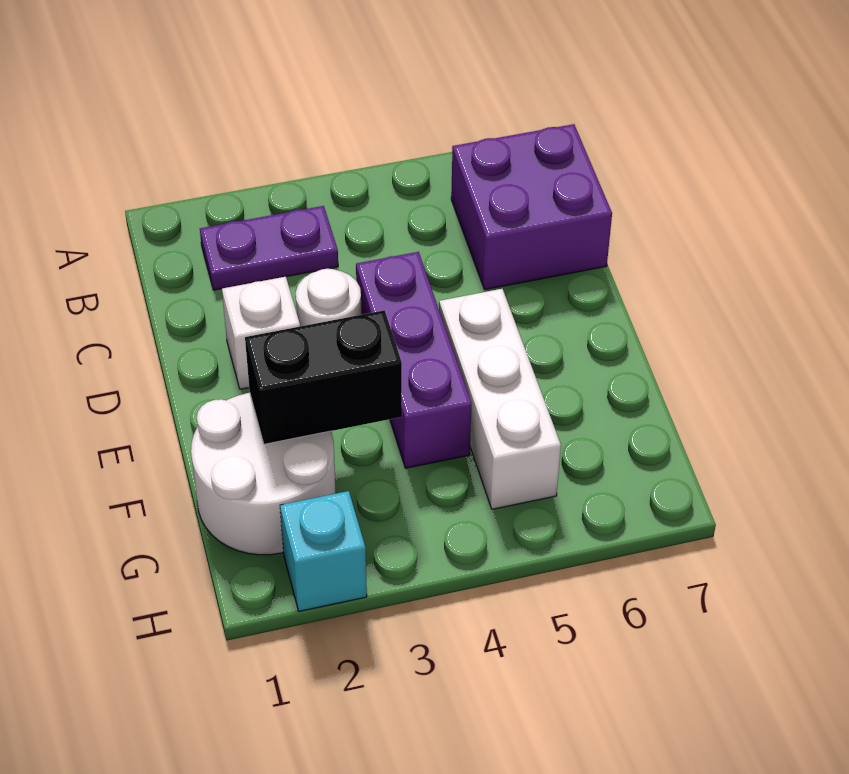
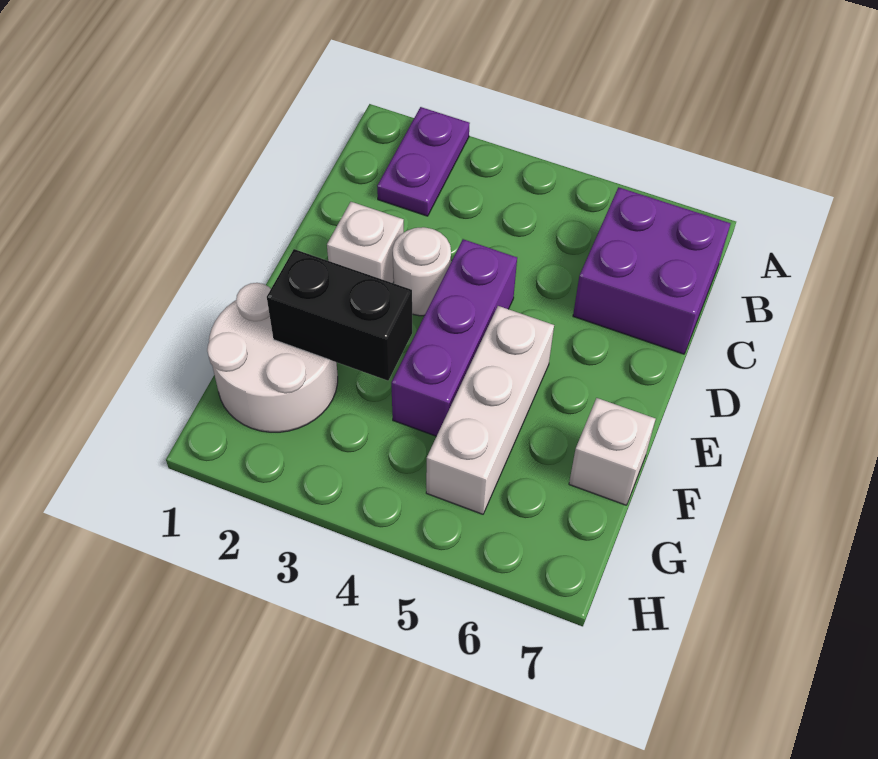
purple 1x2 plate [200,206,338,290] -> purple 1x2 plate turned to [377,107,470,216]
none -> white 1x1 brick [569,398,655,505]
cyan 1x1 brick [280,491,367,611] -> none

